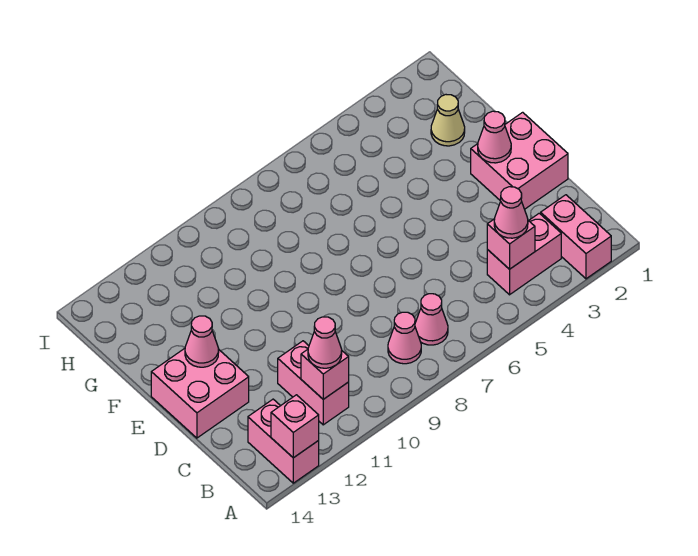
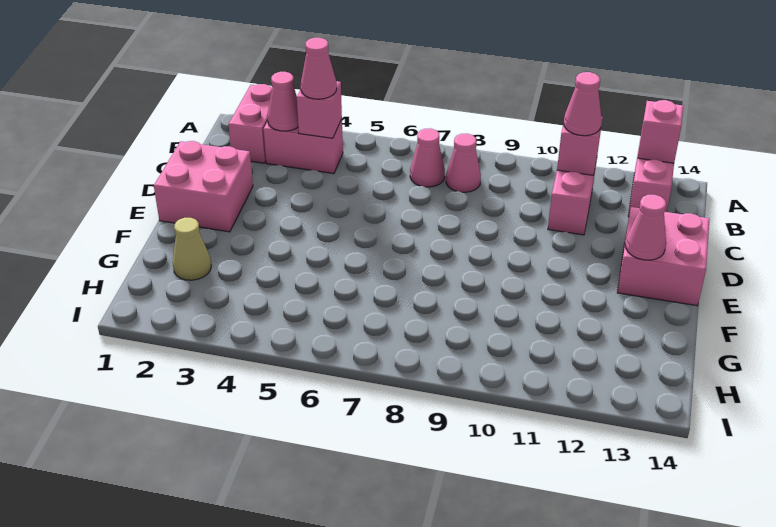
pink 1x1 cone [478,111,511,163] -> pink 1x1 cone moved to [267,72,298,131]

